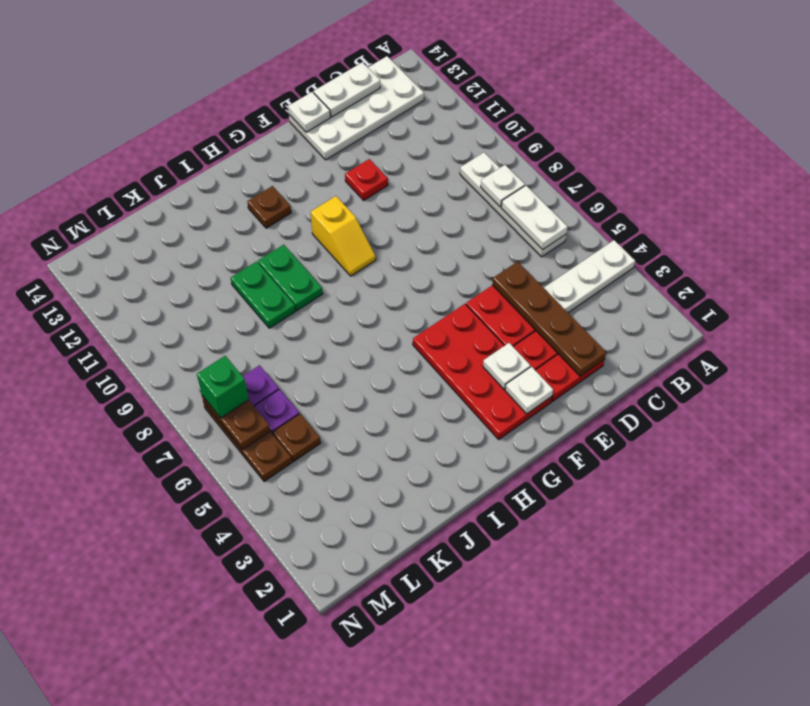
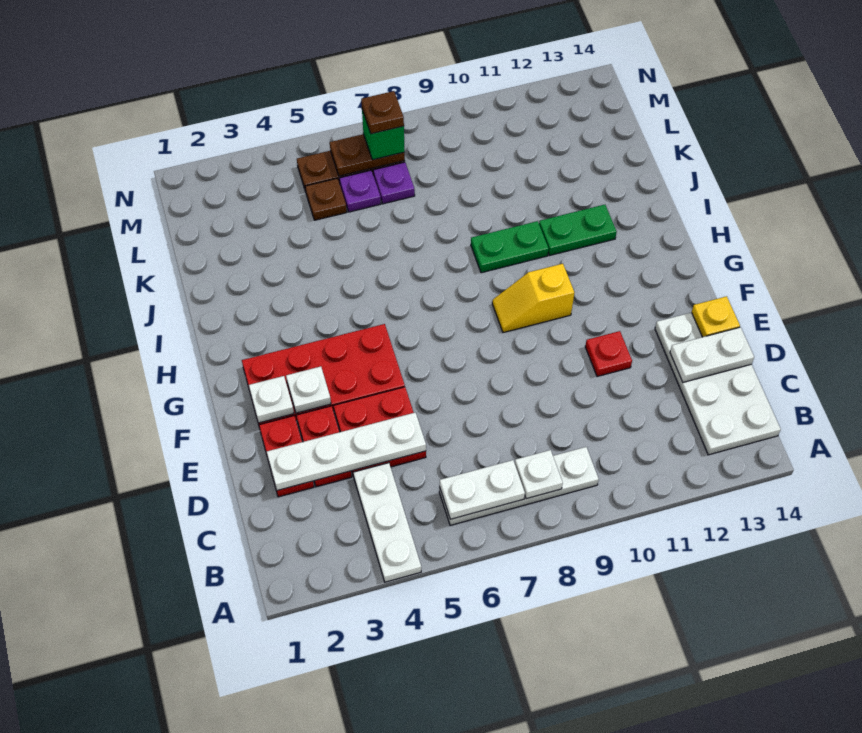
white 1x2 plate [314,62,380,117] -> white 1x2 plate turned to [670,327,754,382]
brown 1x4 plate [492,262,606,376] -> white 1x4 plate [266,413,426,490]
white 1x1 plate [288,92,330,132] -> yellow 1x1 plate [692,296,740,337]
brown 1x1 plate [247,186,291,228] -> brown 1x1 plate moved to [361,91,404,134]
green 1x2 plate [231,261,295,328] -> green 1x2 plate moved to [539,205,617,256]

